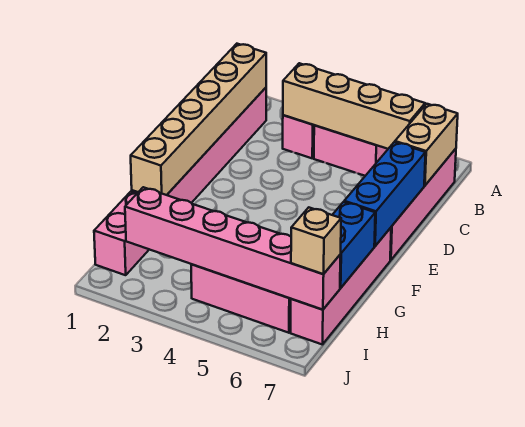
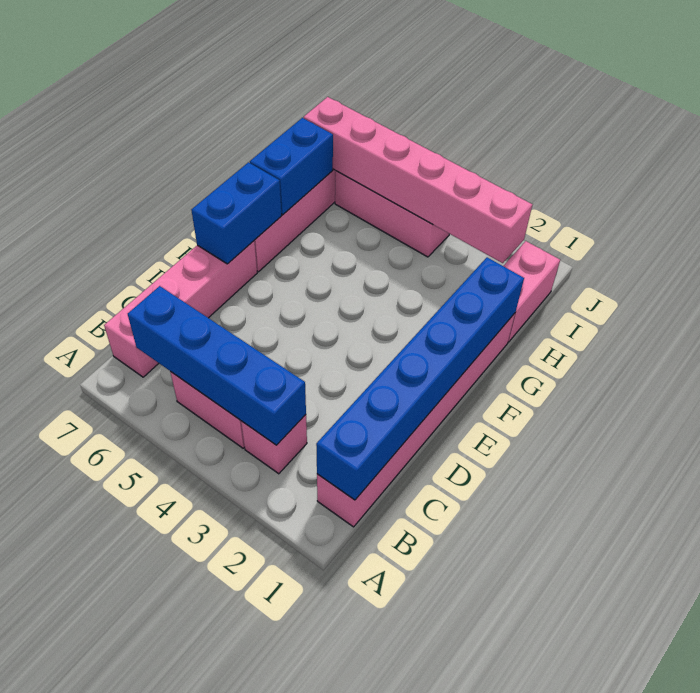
tan 1x6 brick [131,44,266,195] -> blue 1x6 brick [316,257,524,500]
tan 1x4 brick [283,63,425,149] -> blue 1x4 brick [128,286,306,445]
tan 1x2 brick [395,104,458,186] -> none
blue 1x3 brick [344,142,426,246] -> blue 1x2 brick [192,162,282,264]
tan 1x1 brick [291,207,341,274] -> none

